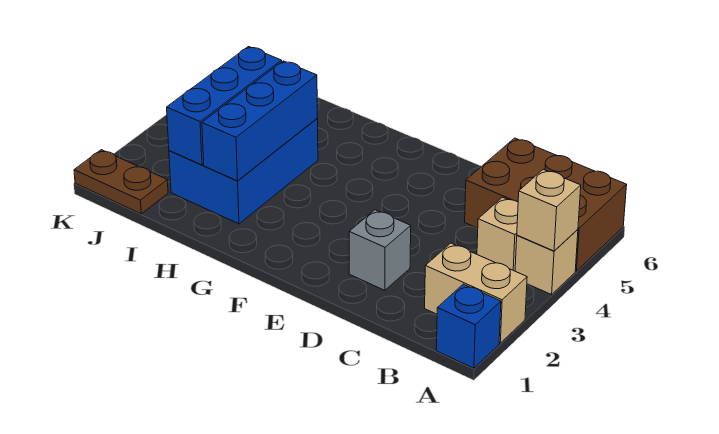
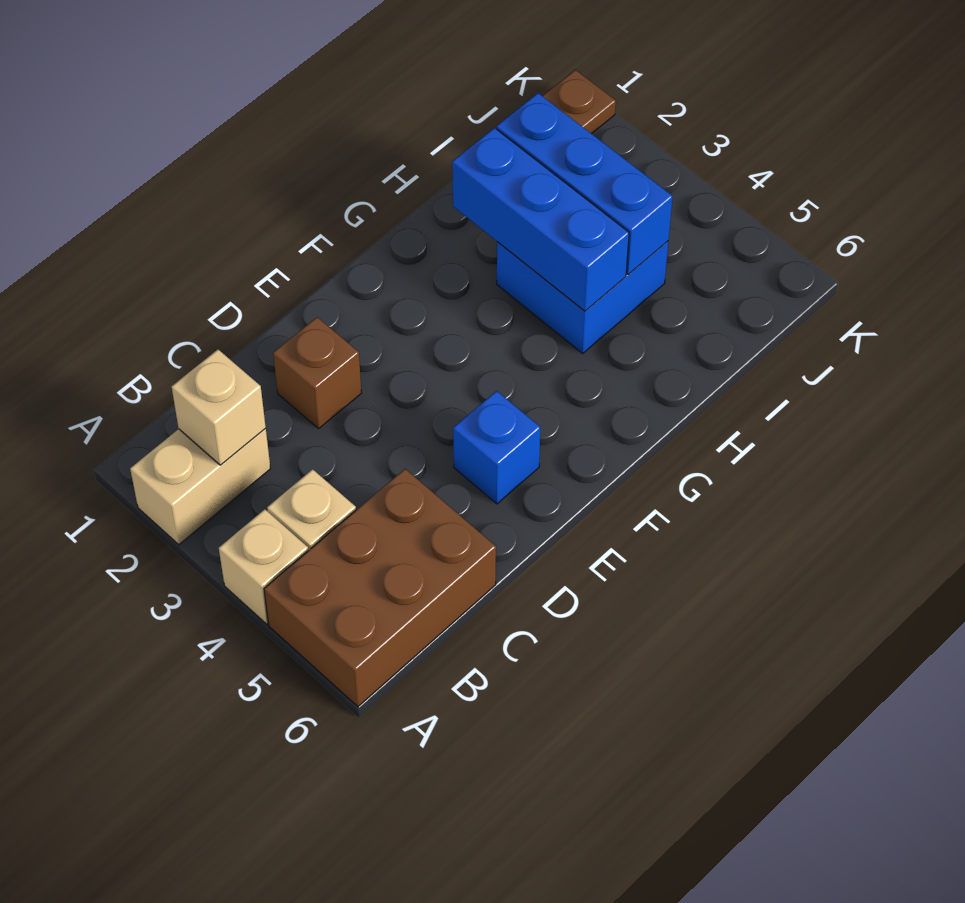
blue 1x1 brick [436,284,501,368] -> blue 1x1 brick moved to [453,391,540,504]
tan 1x1 brick [517,169,581,251] -> tan 1x1 brick moved to [172,350,266,465]
grey 1x1 brick [349,210,411,290] -> brown 1x1 brick [273,317,361,429]
blue 2x3 brick [169,119,318,224] -> blue 2x2 brick [497,241,668,353]

